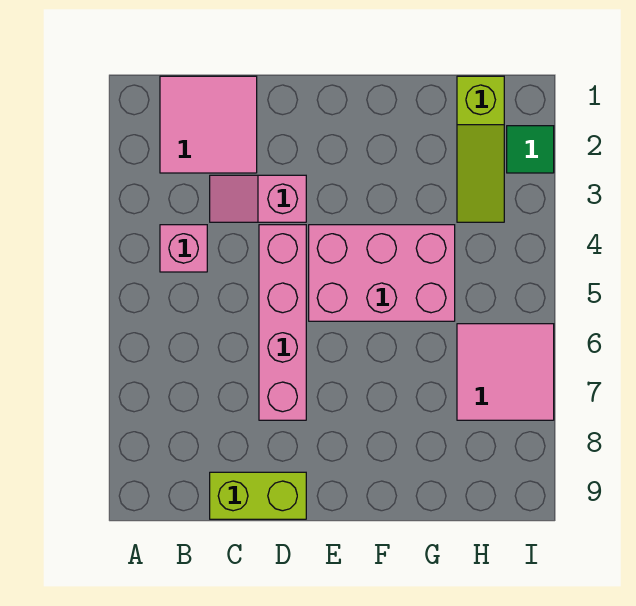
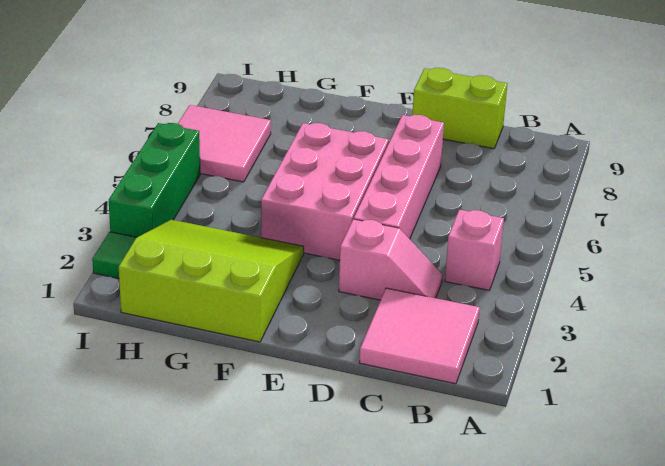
pink 2x3 brick [309,225,455,321] -> pink 2x3 brick turned to [261,123,388,260]
lime 1x3 slope [457,76,504,222] -> lime 3x3 slope [119,220,304,342]
none -> green 1x3 brick [109,123,200,237]

